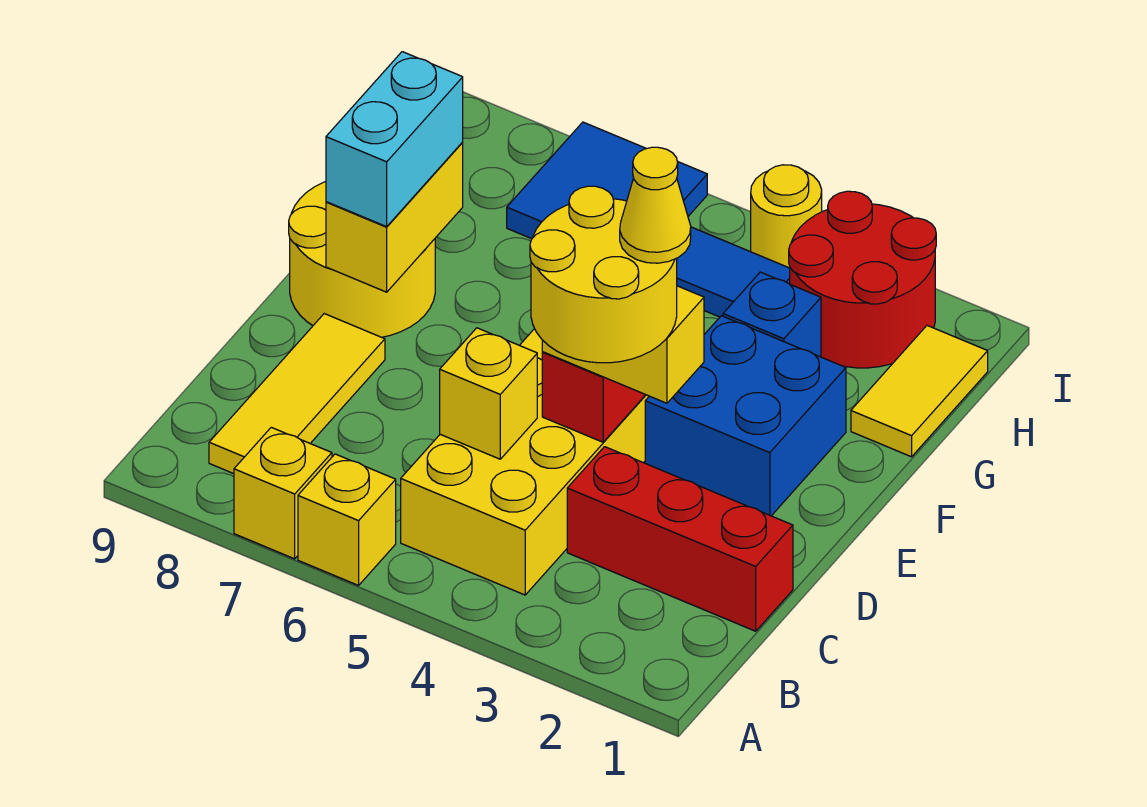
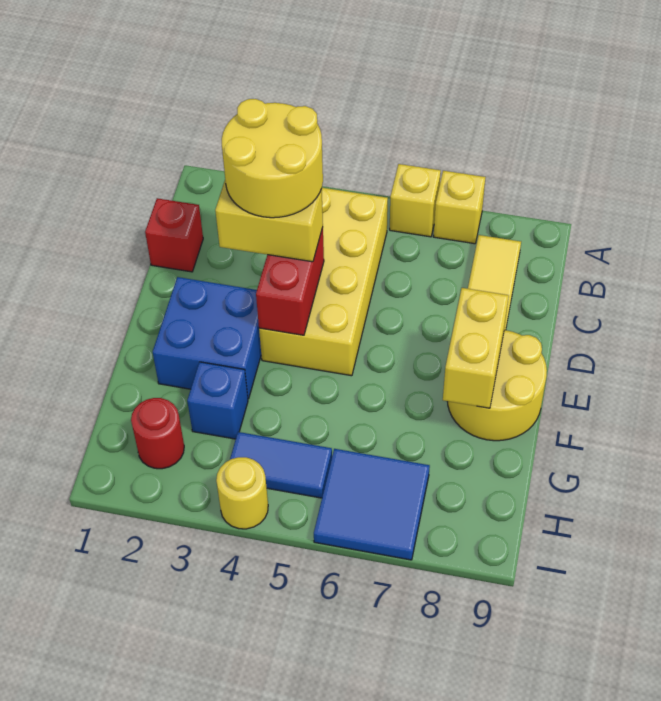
red 1x3 brick [567,447,793,631] -> red 1x1 brick [145,198,203,272]
yellow 1x1 brick [440,328,537,459] -> none
yellow 1x1 cone [620,147,691,263] -> none
cyan 1x2 brick [326,52,463,227] -> none
yellow 1x2 tile [851,326,988,457] -> none
red 2x2 round brick [789,191,936,368] -> red 1x1 round brick [131,398,184,469]

